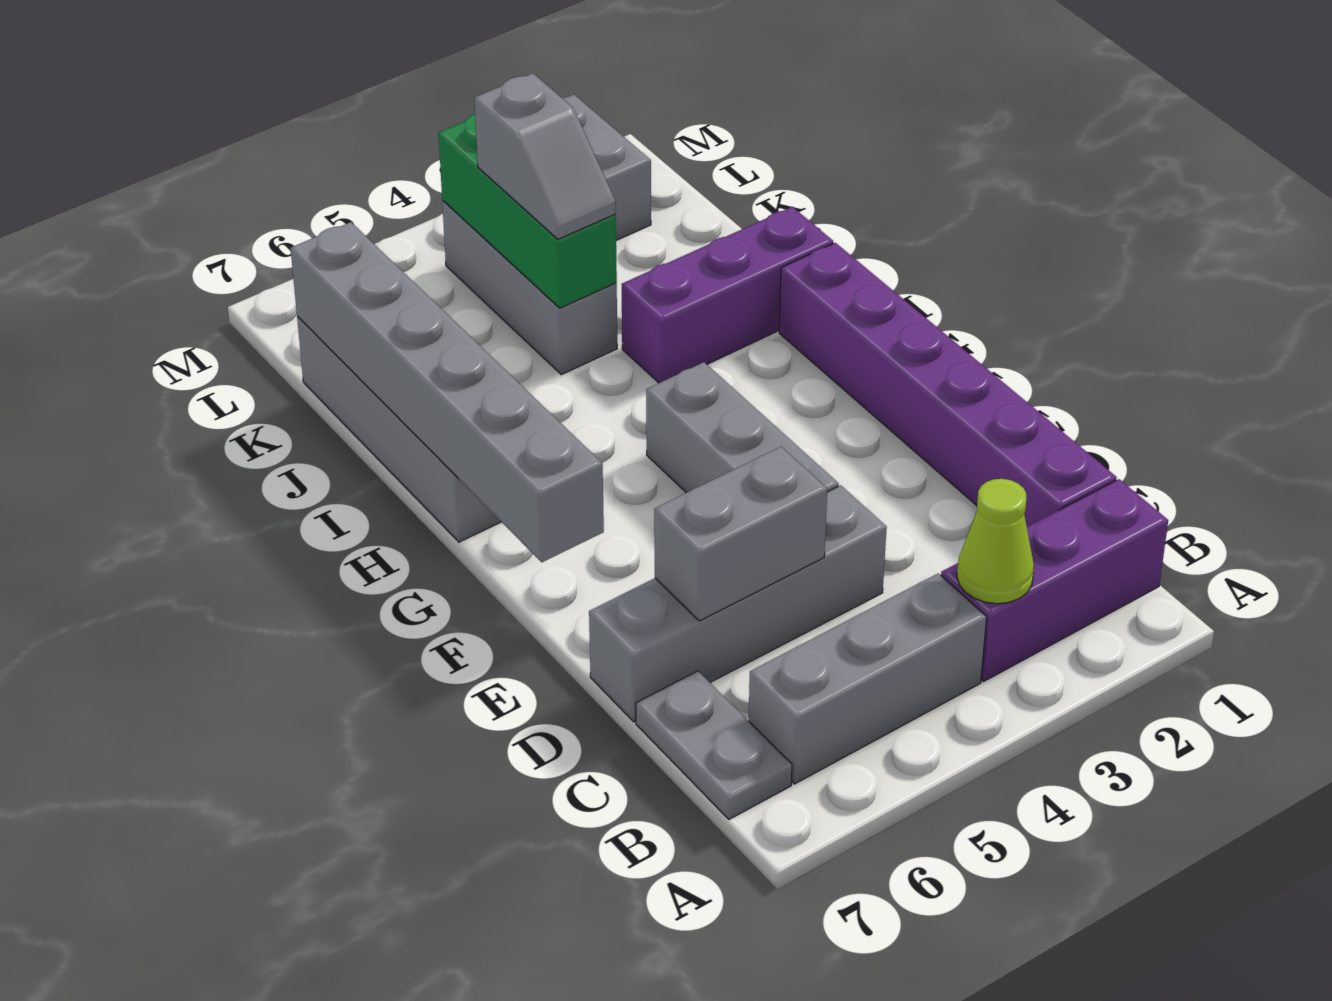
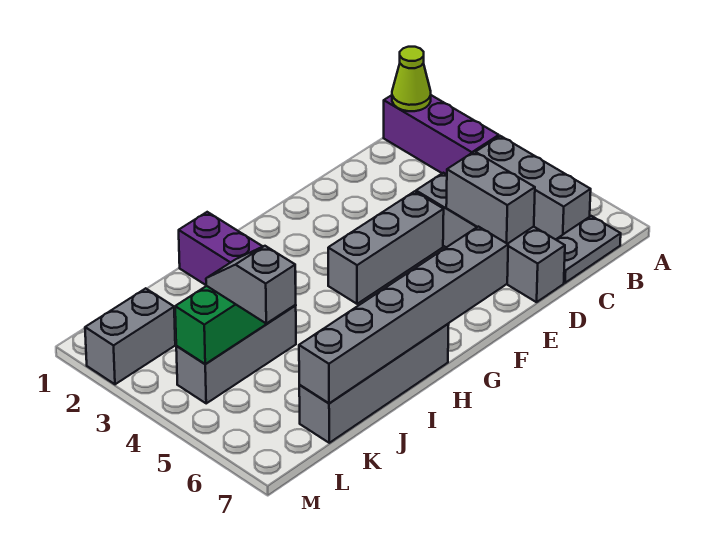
lime 1x1 cone [957,479,1034,604] -> lime 1x1 cone moved to [392,47,431,111]
purple 1x6 brick [779,243,1117,527] -> none
grey 1x2 slope [475,73,616,239] -> grey 1x2 slope turned to [206,246,296,323]

